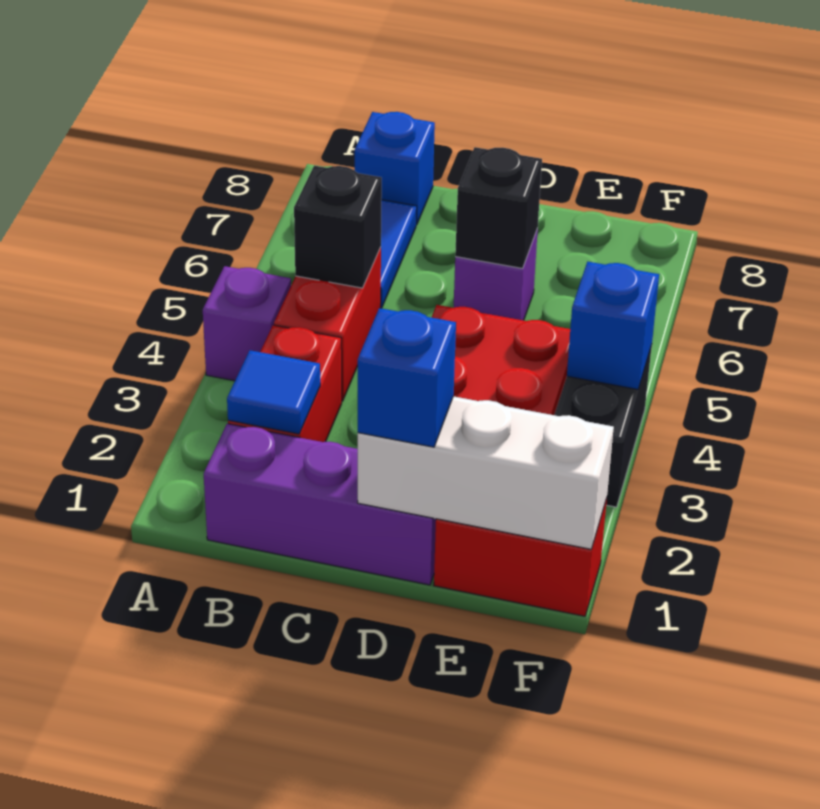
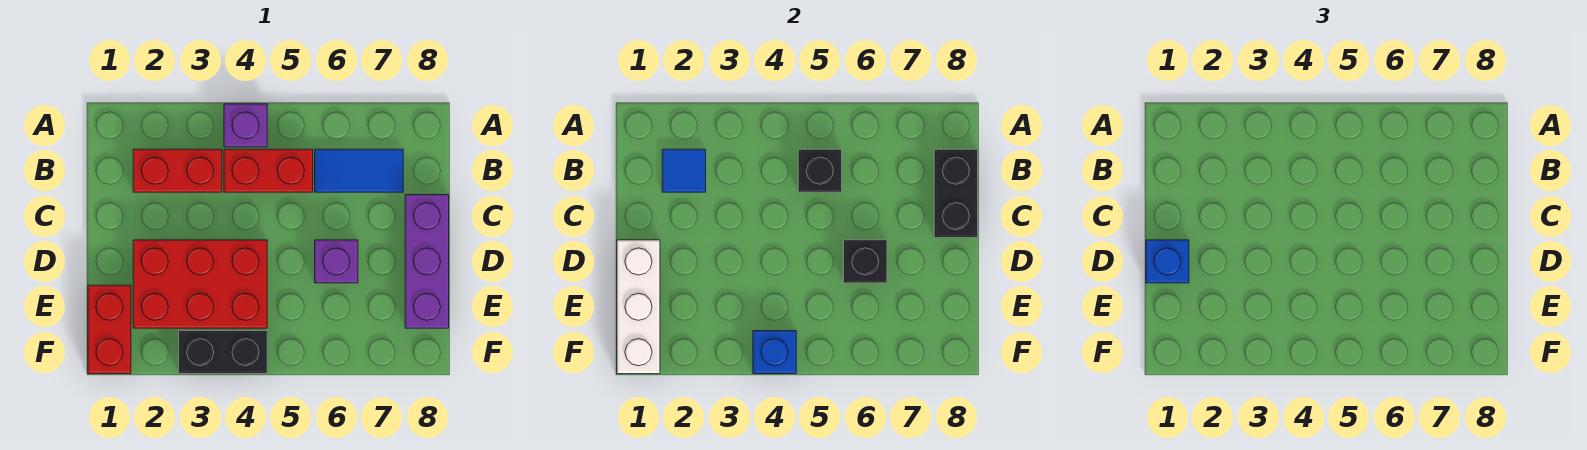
purple 1x3 brick [204,424,436,585] -> purple 1x3 brick moved to [405,195,449,328]
blue 1x1 brick [355,112,435,225] -> none
none -> black 1x2 brick [934,149,978,238]

